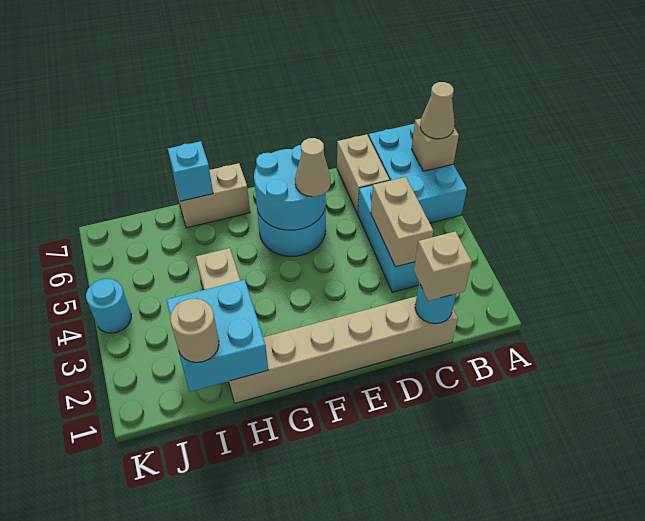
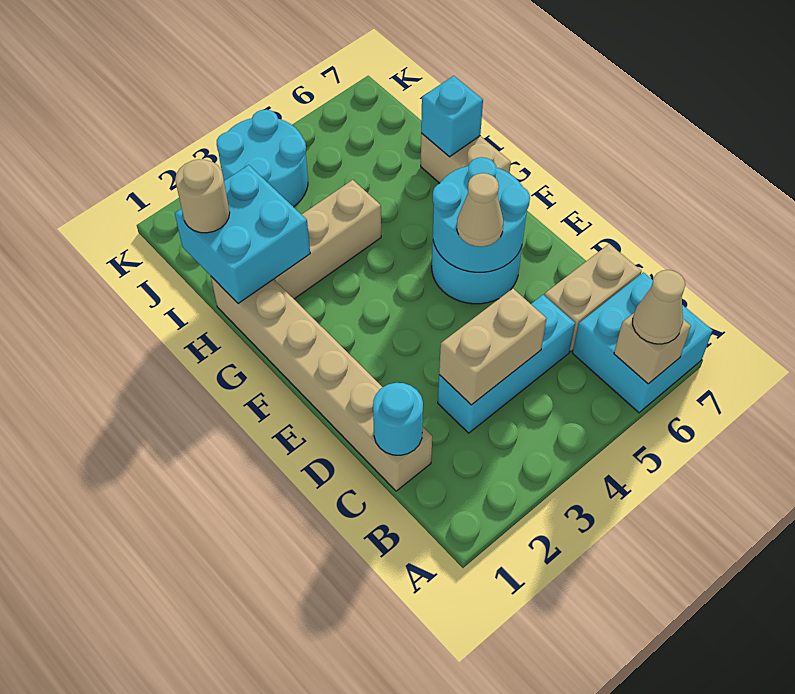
cyan 2x3 brick [369,124,467,223] -> cyan 2x2 brick [573,272,713,413]
tan 1x1 brick [414,232,472,301] -> none
cyan 1x1 round brick [86,279,131,333] -> cyan 2x2 round brick [217,110,308,207]

